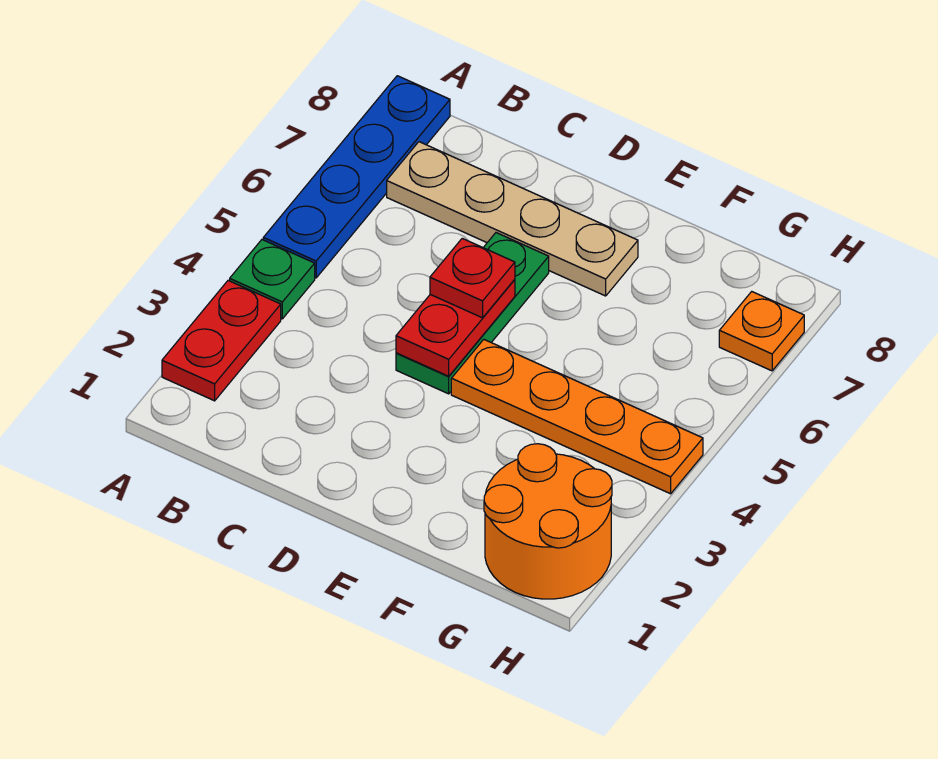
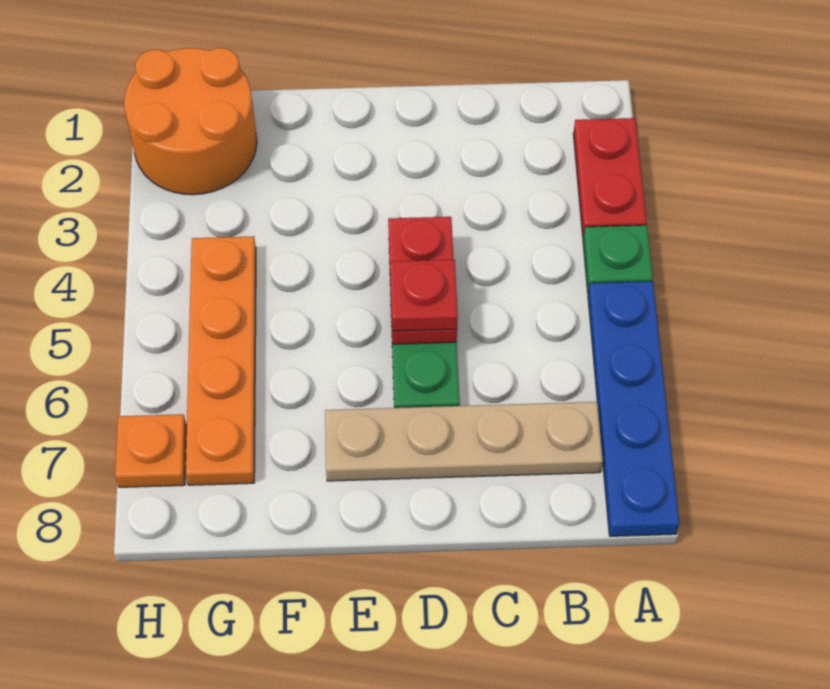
orange 1x4 plate [451,340,703,494] -> orange 1x4 plate turned to [185,236,256,485]

